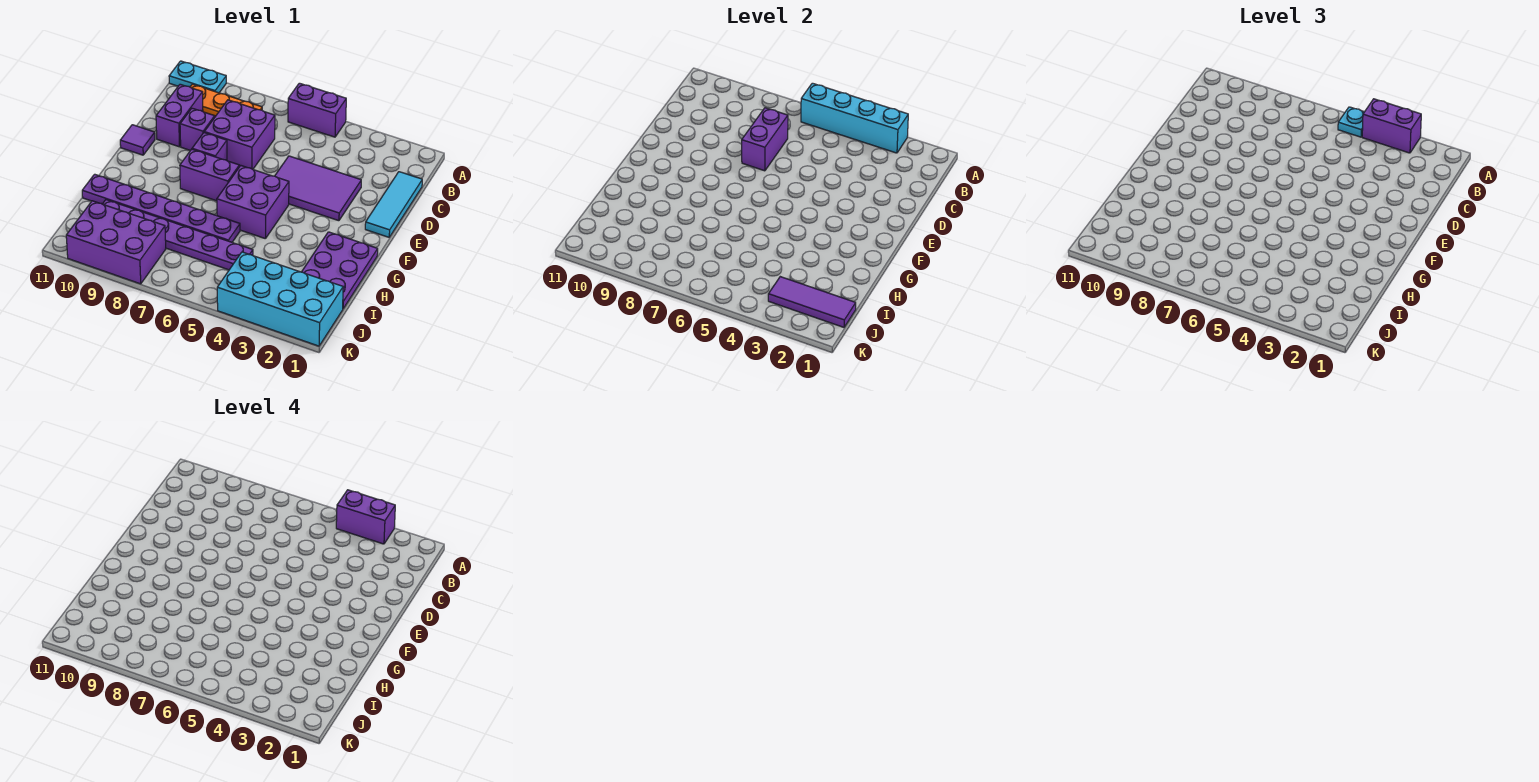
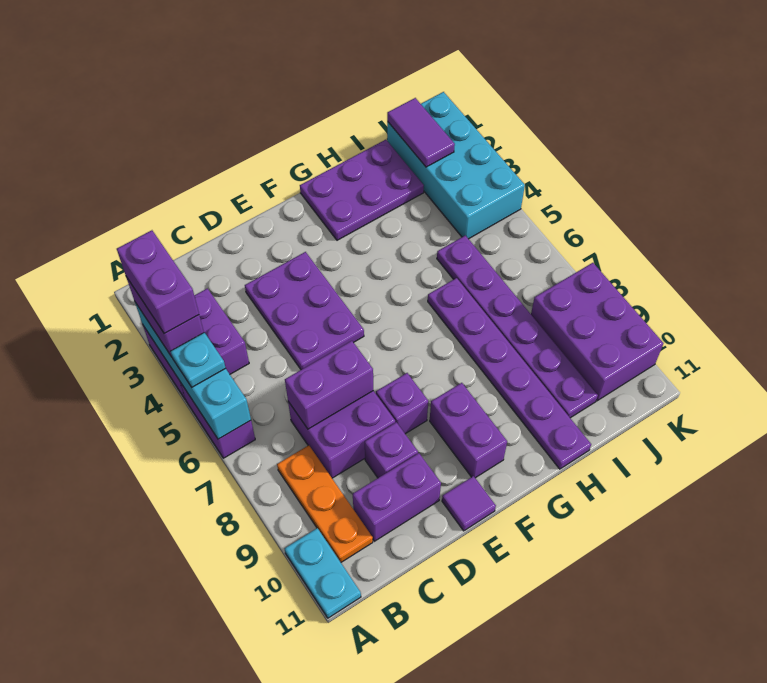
cyan 1x3 tile [365,172,422,237] -> none
purple 2x3 tile [275,156,361,221] -> purple 2x3 plate [245,252,364,370]
purple 2x2 brick [217,166,289,239] -> purple 2x2 brick moved to [143,288,249,399]
purple 1x2 brick [180,149,239,201] -> purple 1x2 brick moved to [430,383,507,478]
purple 1x3 tile [768,277,856,327] -> purple 1x2 tile [387,98,455,167]

